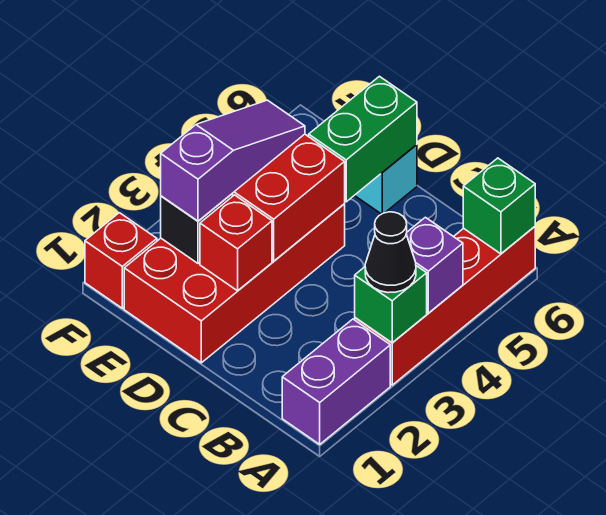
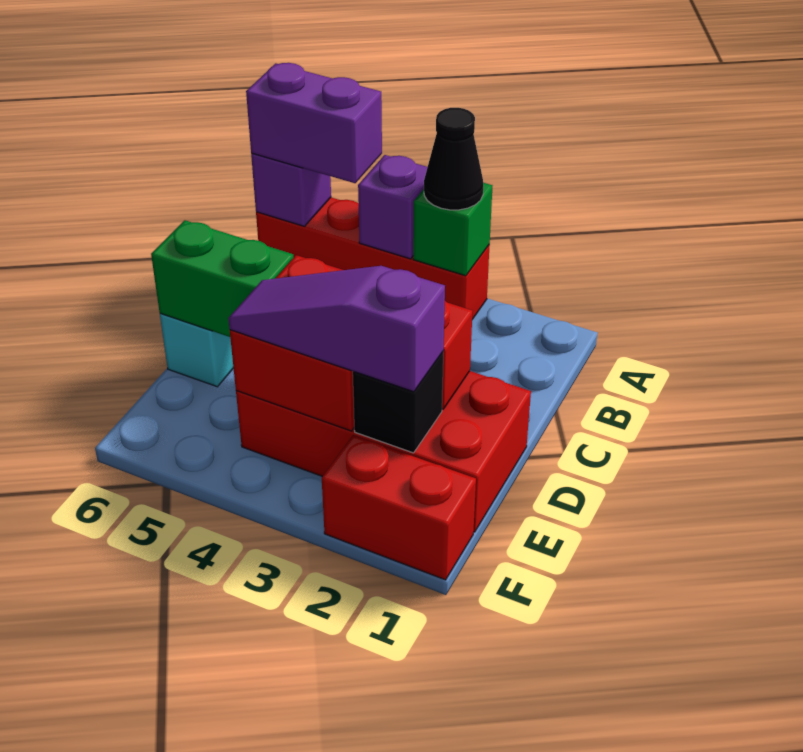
purple 1x2 brick [282,319,390,444] -> purple 1x2 brick moved to [246,63,382,183]
green 1x1 brick [463,158,535,254] -> purple 1x1 brick [251,153,331,226]
red 1x1 brick [85,213,157,308] -> red 1x2 brick [322,435,476,580]

